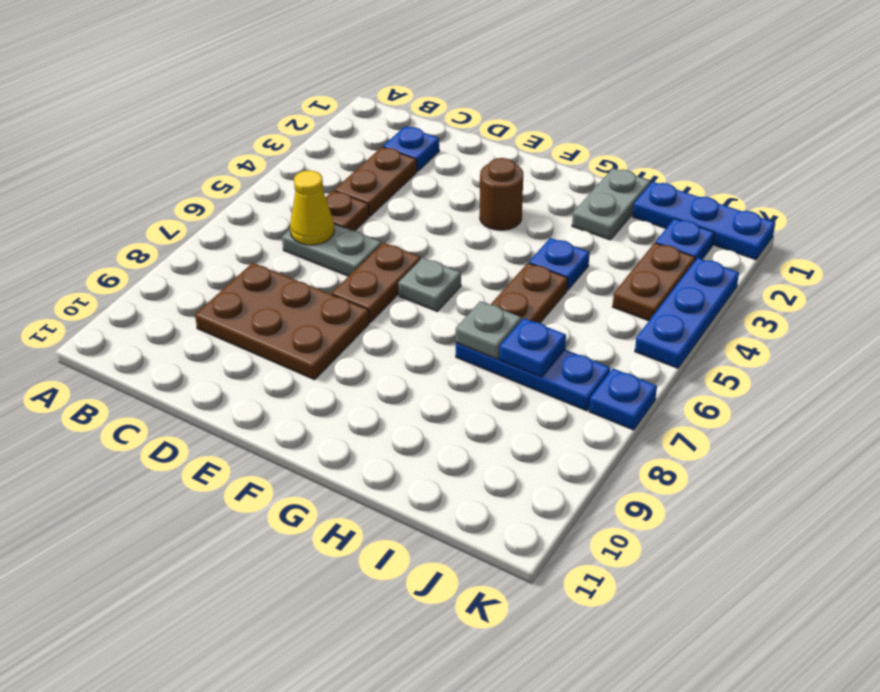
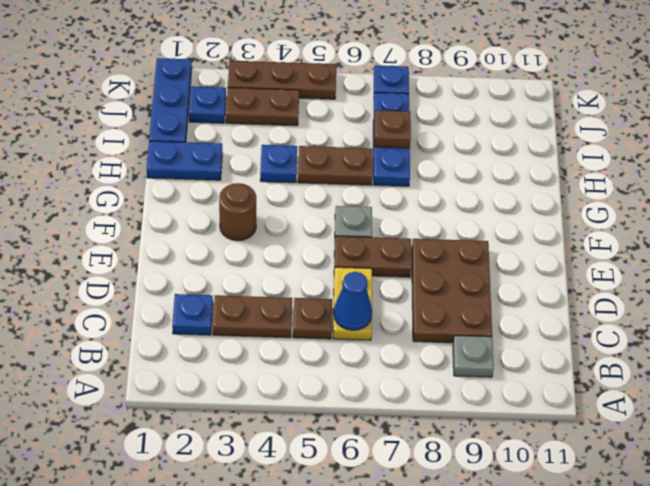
grey 1x2 plate [282,224,381,276] -> yellow 1x2 plate [333,267,372,340]
yellow 1x1 cone [290,171,334,245] -> blue 1x1 cone [334,272,372,330]
grey 1x2 plate [572,168,651,240] -> blue 1x2 plate [147,141,222,180]
grey 1x1 plate [456,301,522,359] -> grey 1x1 plate moved to [453,335,494,377]
blue 1x1 plate [499,318,566,377] -> brown 1x1 plate [374,110,411,148]
blue 1x3 plate [635,258,739,368] -> brown 1x3 plate [228,61,336,99]

